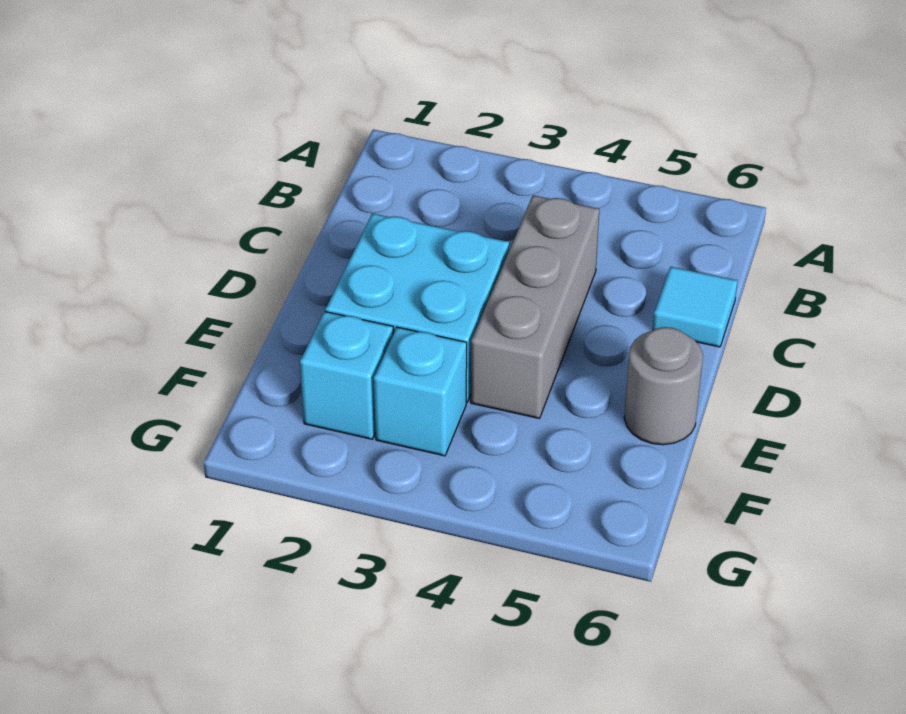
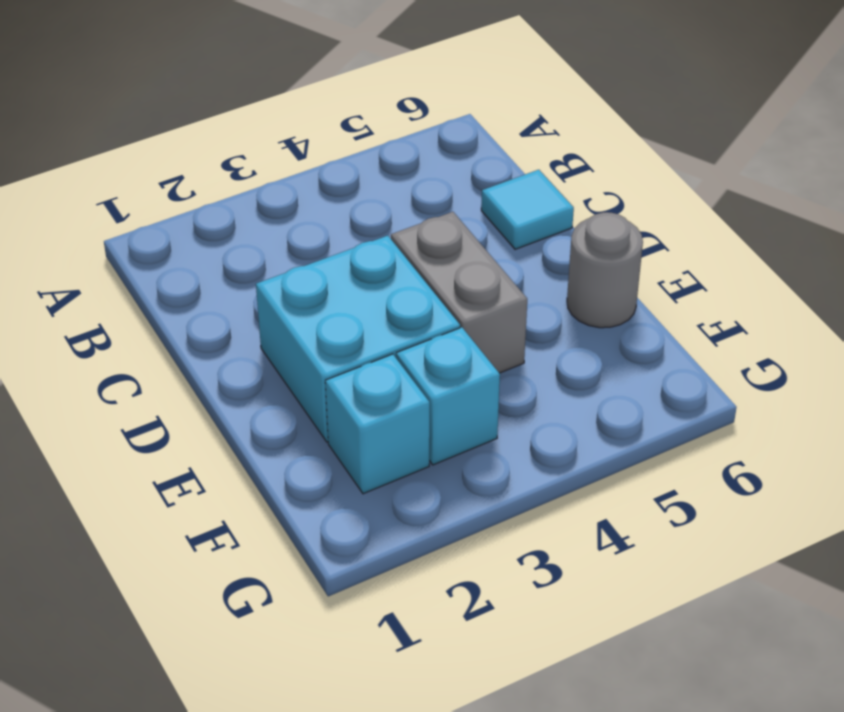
grey 1x3 brick [471,195,599,419] -> grey 1x2 brick [391,212,527,373]

